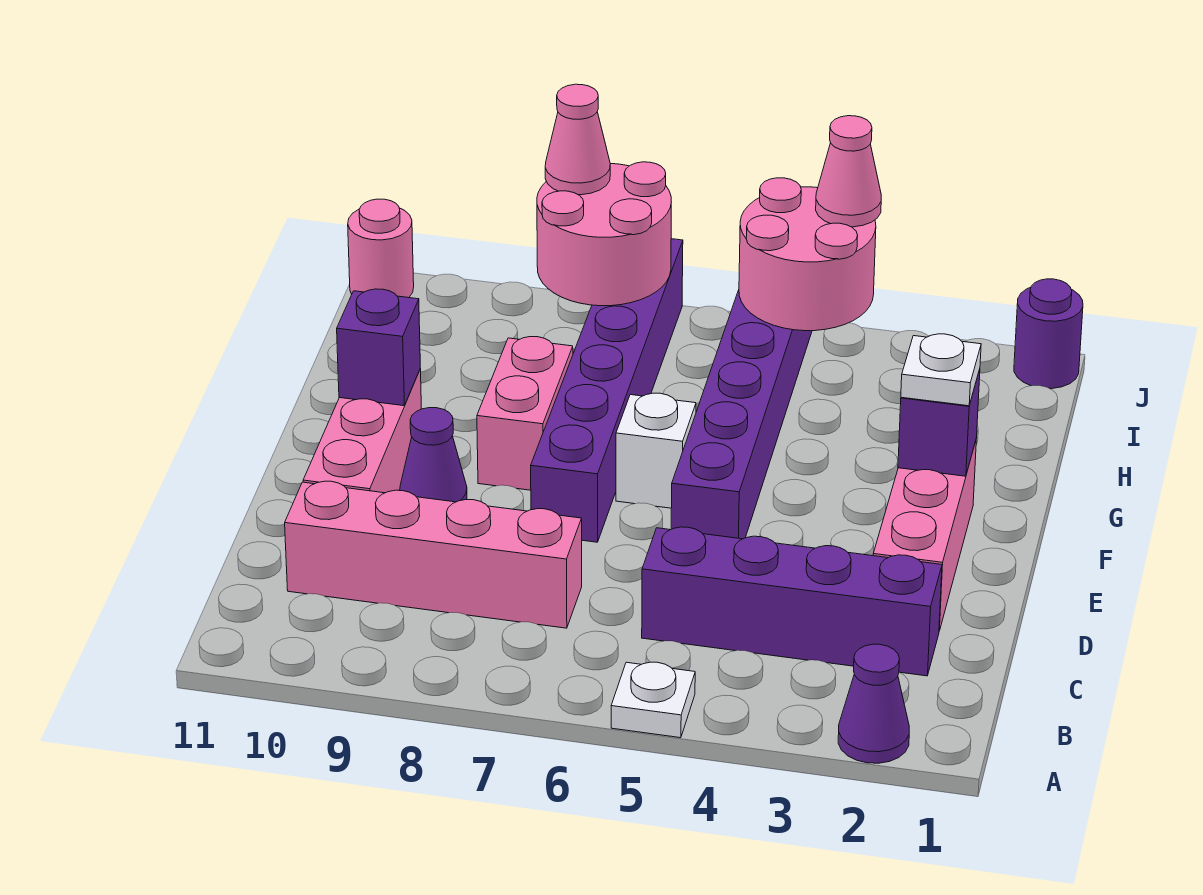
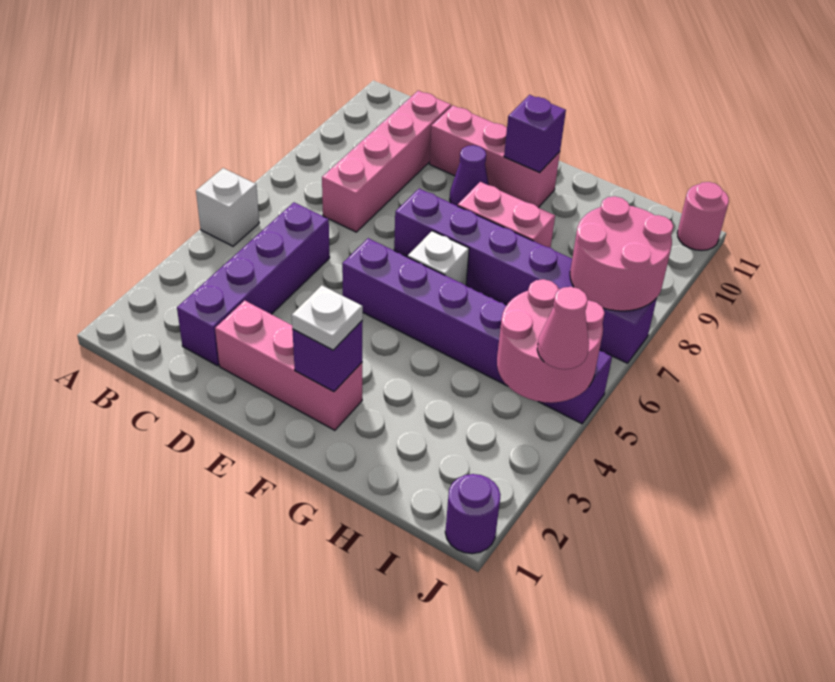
purple 1x1 cone [838,644,909,763] -> none
white 1x1 plate [611,662,695,738] -> white 1x1 brick [196,168,259,246]
pink 1x1 cone [545,84,610,195] -> none

